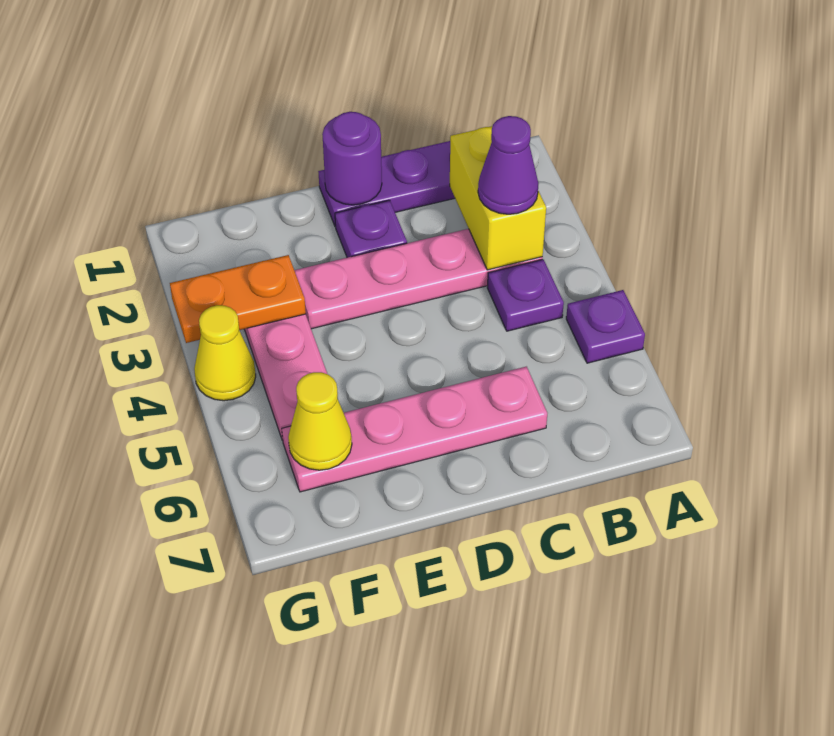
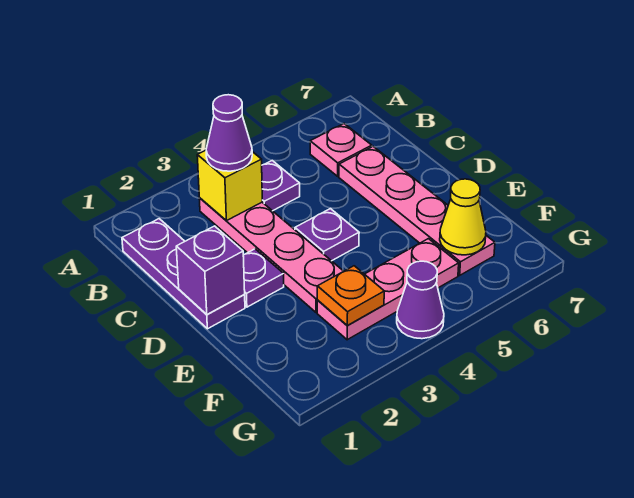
purple 1x1 plate [566,290,645,363] -> purple 1x1 plate moved to [295,209,359,261]
yellow 1x2 brick [450,126,546,270] -> yellow 1x1 brick [197,150,262,221]
none -> pink 1x1 plate [310,124,372,176]
purple 1x1 round brick [322,112,382,205] -> purple 1x1 brick [176,226,245,314]
orange 1x2 plate [170,255,306,343] -> orange 1x1 plate [317,266,384,325]
yellow 1x1 cone [194,305,256,401] -> purple 1x1 cone [397,261,444,339]

